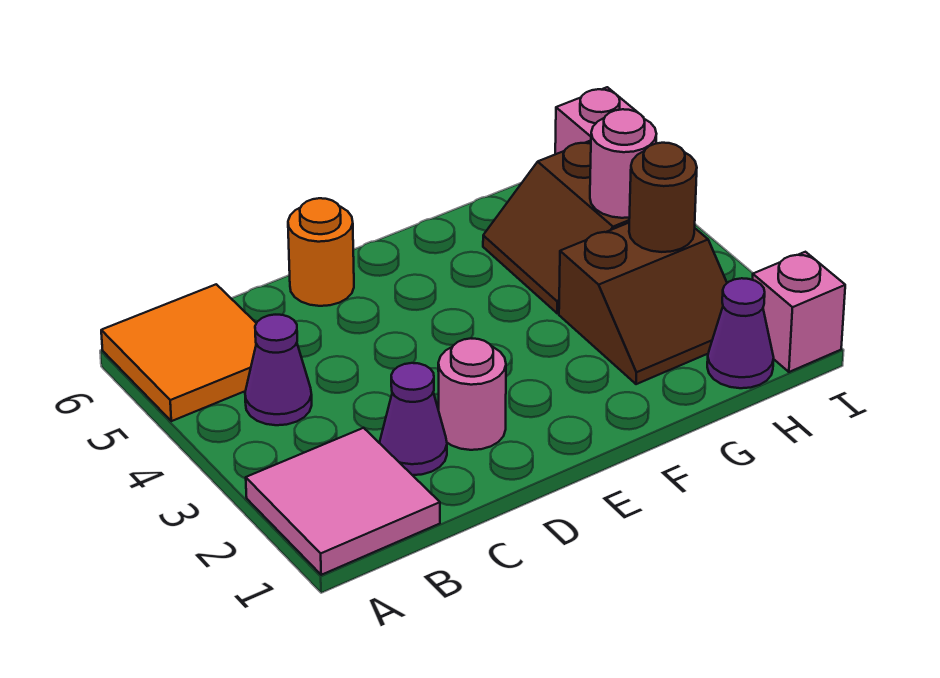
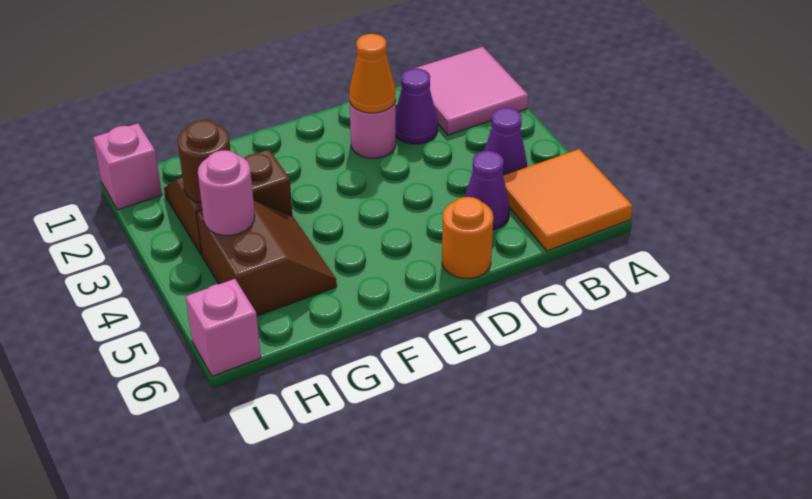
none -> orange 1x1 cone [349,34,396,113]
purple 1x1 cone [707,278,774,388] -> purple 1x1 cone moved to [465,151,510,230]

